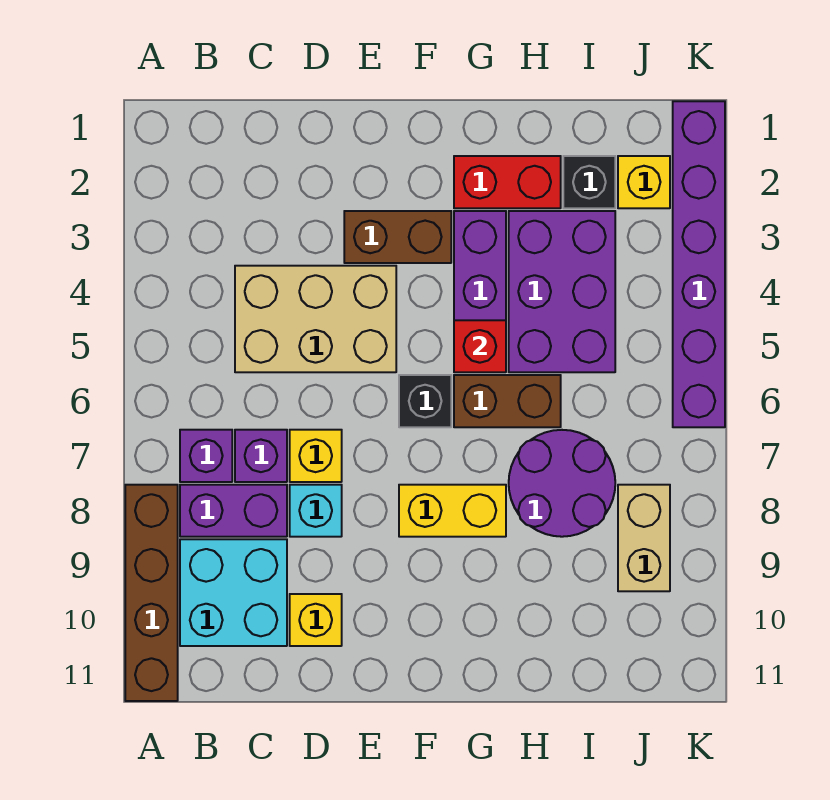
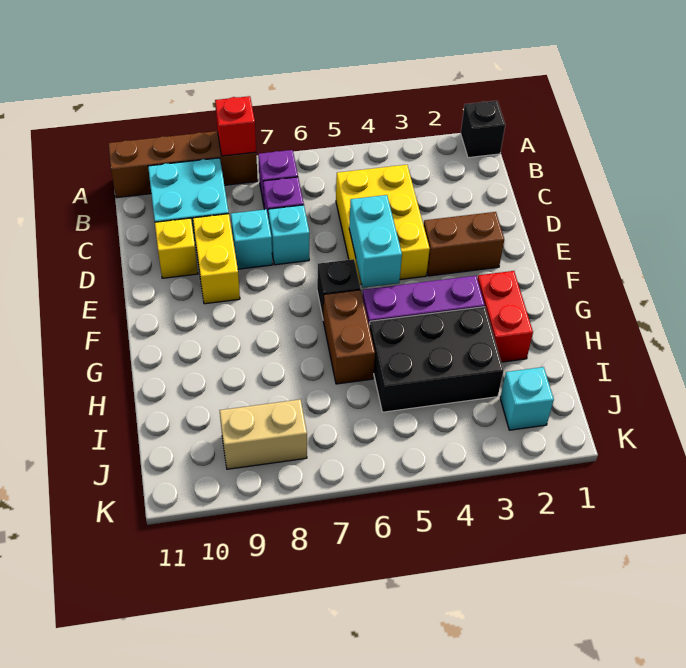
purple 1x2 brick [180,485,287,537] -> none
tan 2x3 brick [235,266,396,372] -> yellow 2x3 brick [336,165,430,284]
yellow 1x1 brick [290,430,342,482] -> cyan 1x1 brick [268,205,309,265]
brown 1x2 brick [344,211,451,263] -> brown 1x2 brick turned to [424,212,504,276]
none -> cyan 1x2 brick [349,195,402,288]
yellow 1x2 brick [399,485,506,537] -> yellow 1x2 brick moved to [193,214,240,304]
red 1x1 brick [454,320,506,372] -> red 1x1 brick moved to [215,96,256,156]
purple 2x3 brick [509,211,615,372] -> black 2x3 brick [370,307,503,412]
purple 2x2 round brick [509,430,615,537] -> none
black 1x1 brick [563,156,615,208] -> black 1x1 brick moved to [461,101,505,158]
yellow 1x1 brick [618,156,670,208] -> cyan 1x1 brick [500,367,554,430]
purple 1x6 brick [673,101,725,427] -> none

